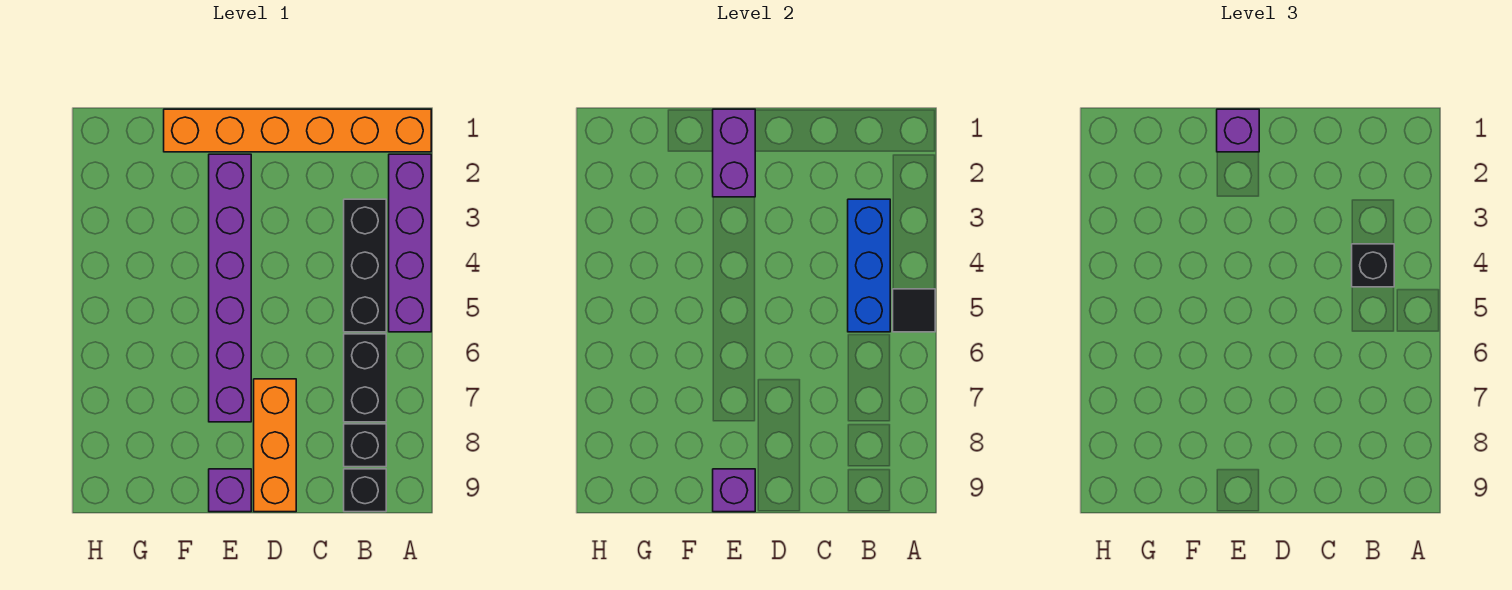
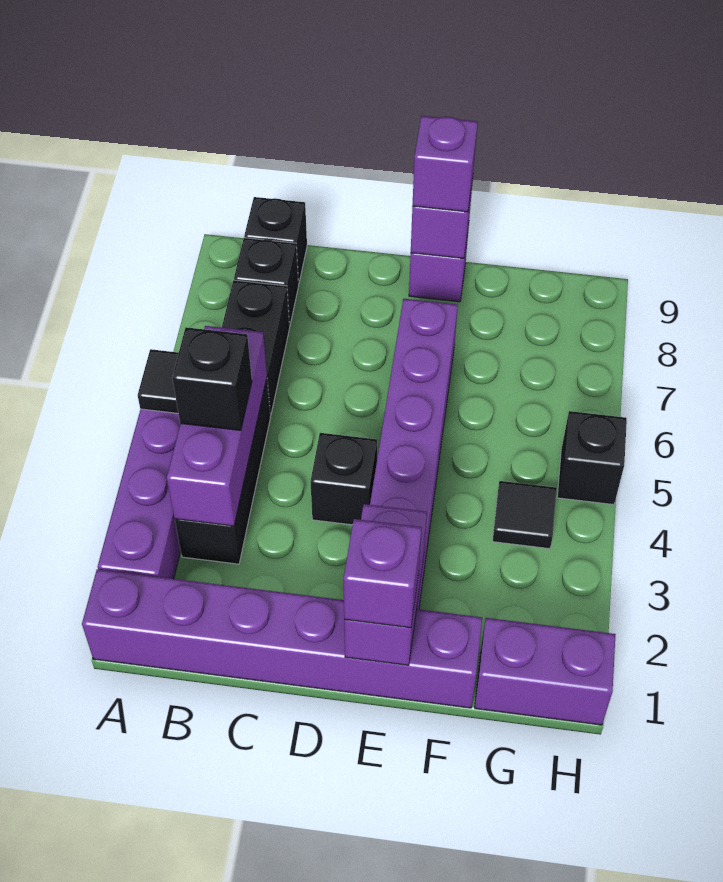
orange 1x6 brick [164,109,431,152] -> purple 1x6 brick [82,569,482,708]
blue 1x3 brick [848,199,890,332] -> purple 1x3 brick [167,326,267,526]
none -> black 1x1 brick [310,433,377,525]
orange 1x3 brick [254,379,296,512] -> none
none -> purple 1x1 brick [413,116,478,212]
none -> purple 1x2 brick [475,618,616,725]
none -> black 1x1 tile [493,481,557,549]
none -> black 1x1 brick [557,411,627,505]

